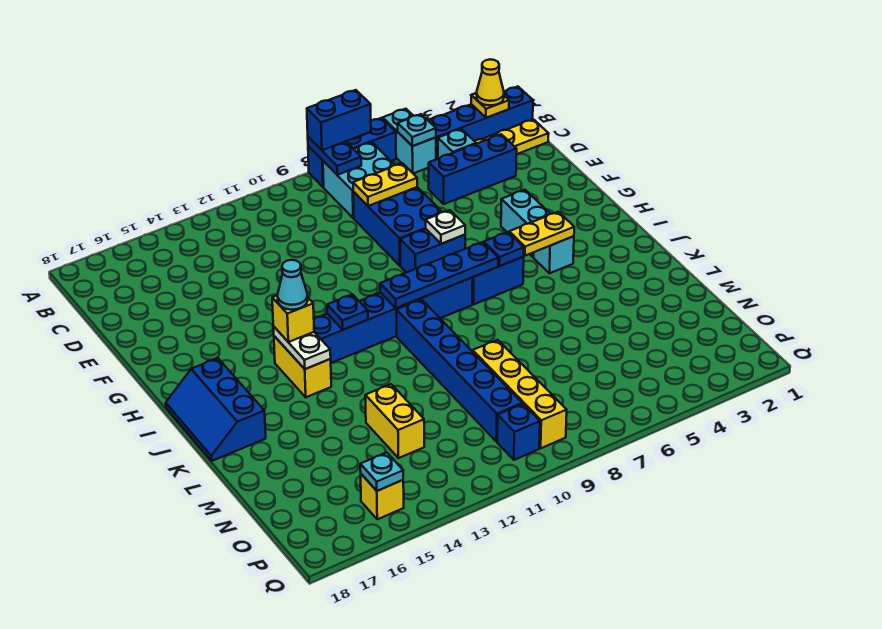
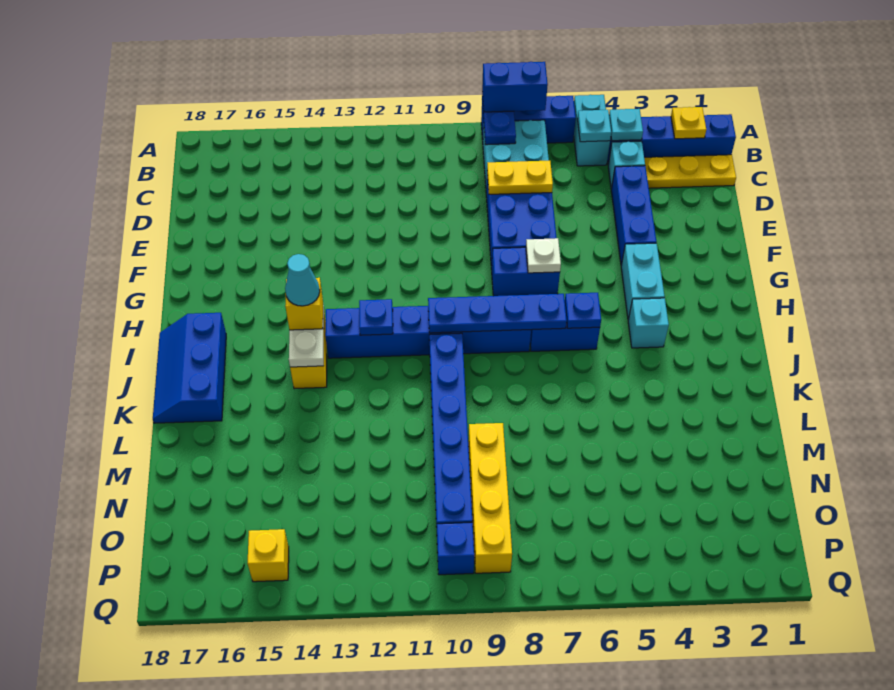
yellow 1x1 cone [477,59,504,105] -> none
blue 1x3 brick [429,134,517,204] -> blue 1x3 brick turned to [611,166,657,265]
yellow 1x2 plate [509,212,574,256] -> none
yellow 1x2 brick [365,384,424,458] -> none
cyan 1x1 plate [360,453,403,491] -> cyan 1x1 plate moved to [609,109,643,141]

